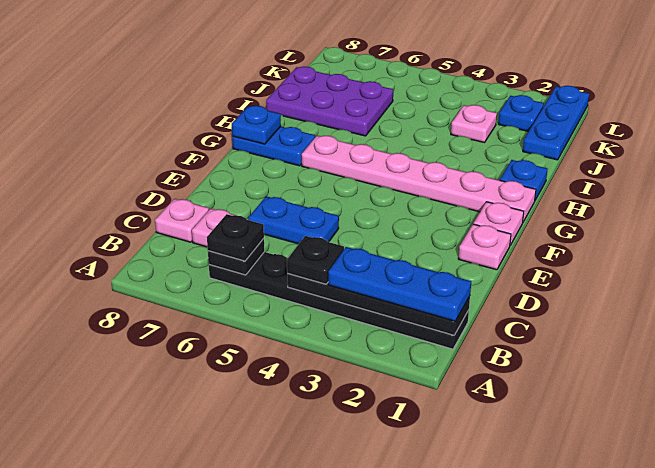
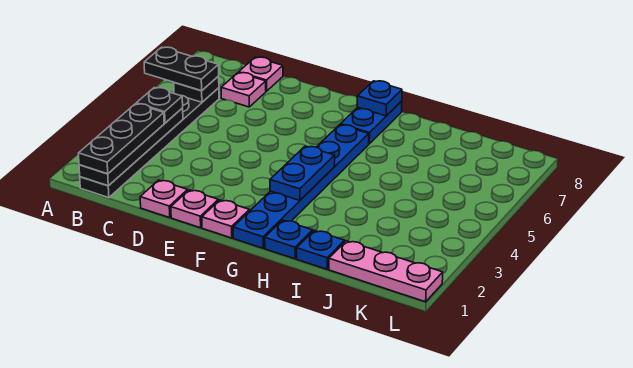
blue 1x3 plate [328,247,471,321] -> black 1x3 plate [79,104,164,174]
black 1x1 plate [207,214,264,261] -> black 1x2 plate [144,47,219,91]
blue 1x2 plate [248,196,339,244] -> blue 1x2 plate moved to [270,146,335,200]
pink 1x6 plate [301,135,536,222] -> blue 1x6 plate [233,125,369,248]
purple 2x3 plate [266,66,393,136] -> none
blue 1x3 plate [523,86,589,160] -> pink 1x3 plate [329,241,443,302]
pink 1x1 plate [451,105,497,143] -> pink 1x1 plate moved to [140,180,188,218]
blue 1x1 plate [498,95,544,131] -> blue 1x1 plate moved to [297,230,345,269]

